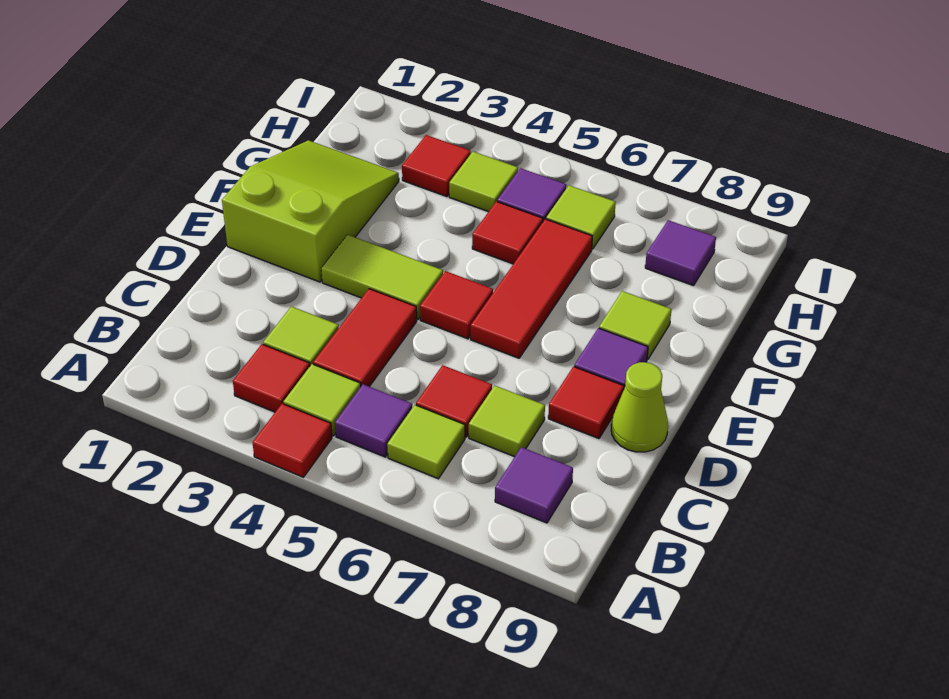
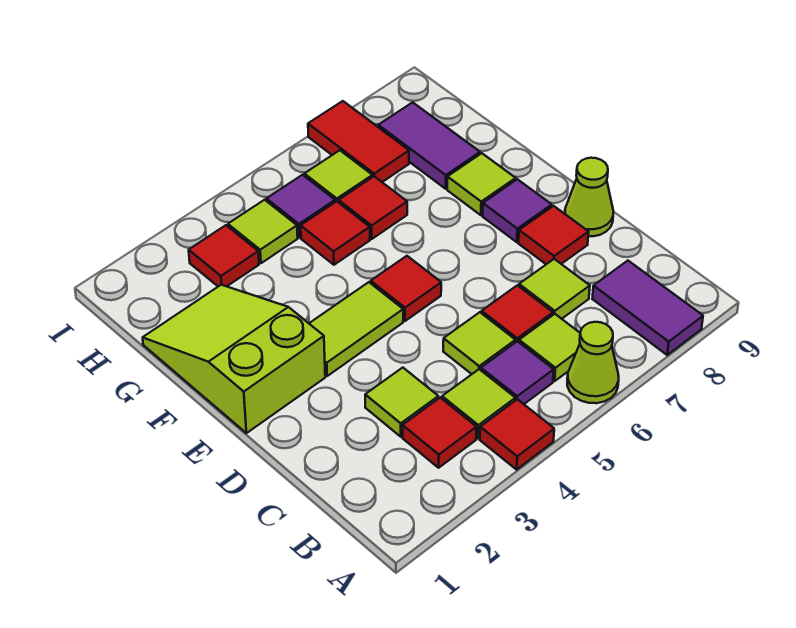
none -> lime 1x1 cone [567,322,619,403]
purple 1x1 tile [495,447,573,523] -> purple 1x2 tile [592,261,703,355]
red 1x2 tile [313,289,417,387] -> red 1x2 tile moved to [308,101,409,182]
none -> lime 1x1 tile [443,312,515,374]
red 1x3 tile [471,219,592,358] -> red 1x1 tile [339,176,407,239]
purple 1x1 tile [645,220,716,286] -> purple 1x2 tile [378,102,480,189]

